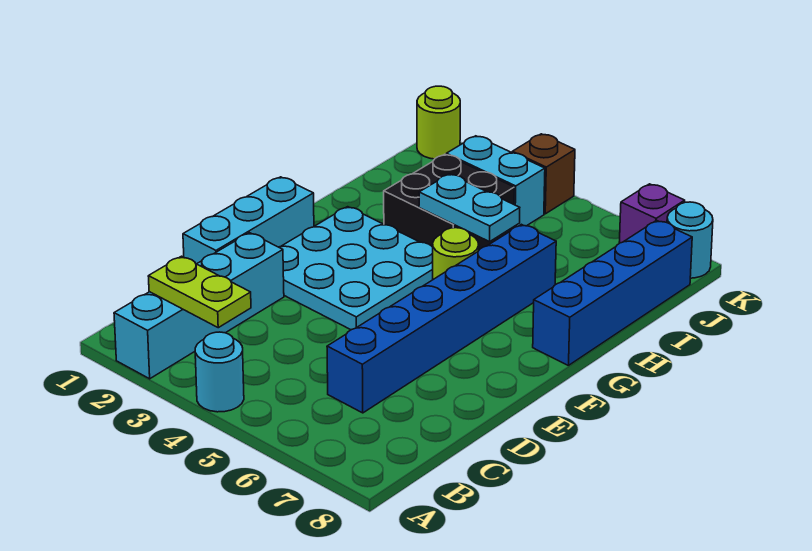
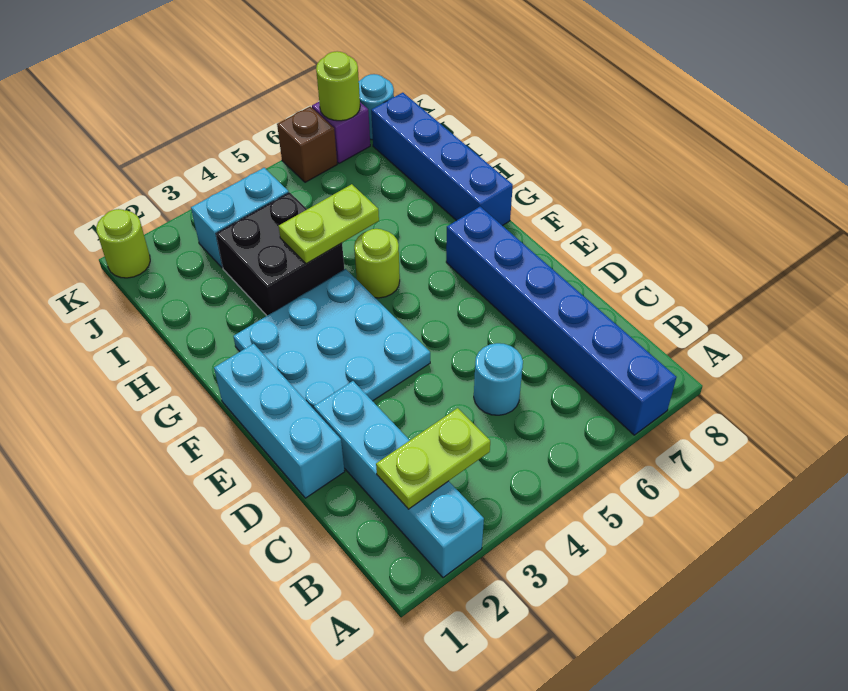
cyan 1x1 round brick [195,332,244,412] -> cyan 1x1 round brick moved to [474,343,523,415]
blue 1x6 brick [327,224,556,413] -> blue 1x6 brick moved to [446,207,677,435]
cyan 1x2 plate [419,174,520,242] -> lime 1x2 plate [279,184,379,264]
brown 1x1 brick [512,134,575,214] -> brown 1x1 brick moved to [277,107,337,182]
none -> lime 1x1 round brick [316,51,360,121]

